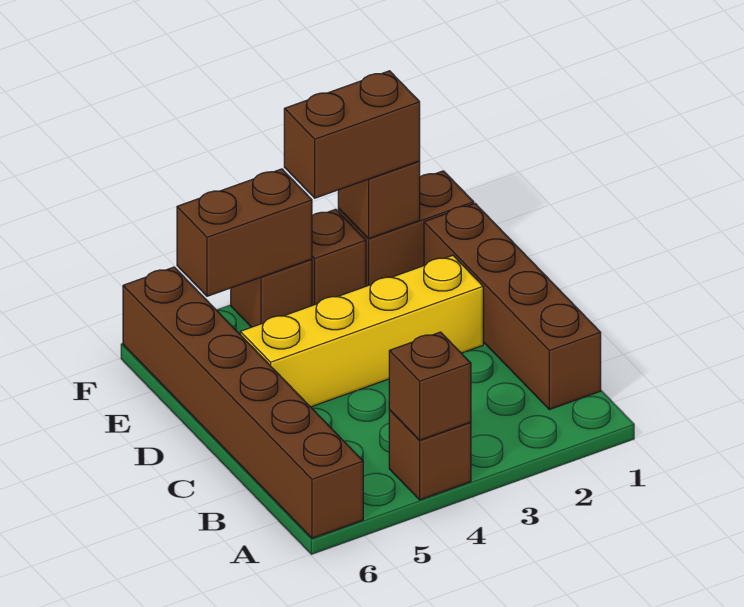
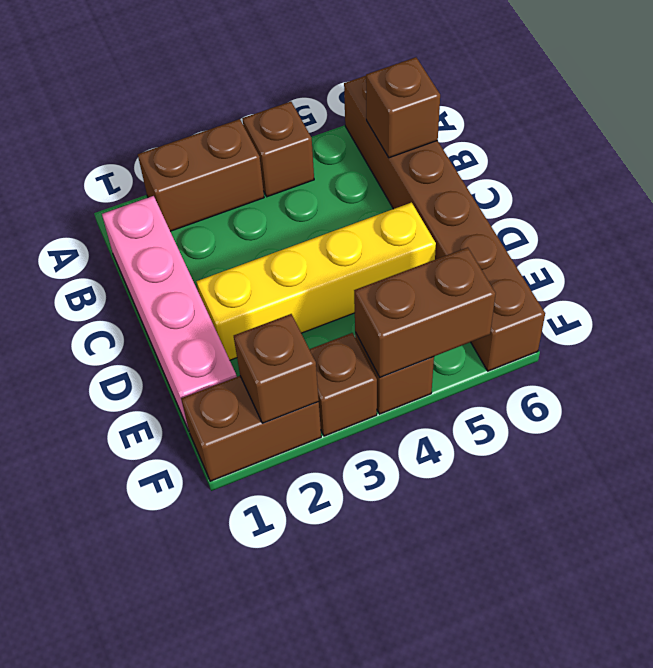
brown 1x1 brick [389,332,471,440] -> brown 1x1 brick moved to [366,57,440,158]
brown 1x4 brick [424,204,601,410] -> pink 1x4 brick [102,196,237,430]
brown 1x2 brick [284,71,420,198] -> brown 1x2 brick moved to [138,119,264,231]

